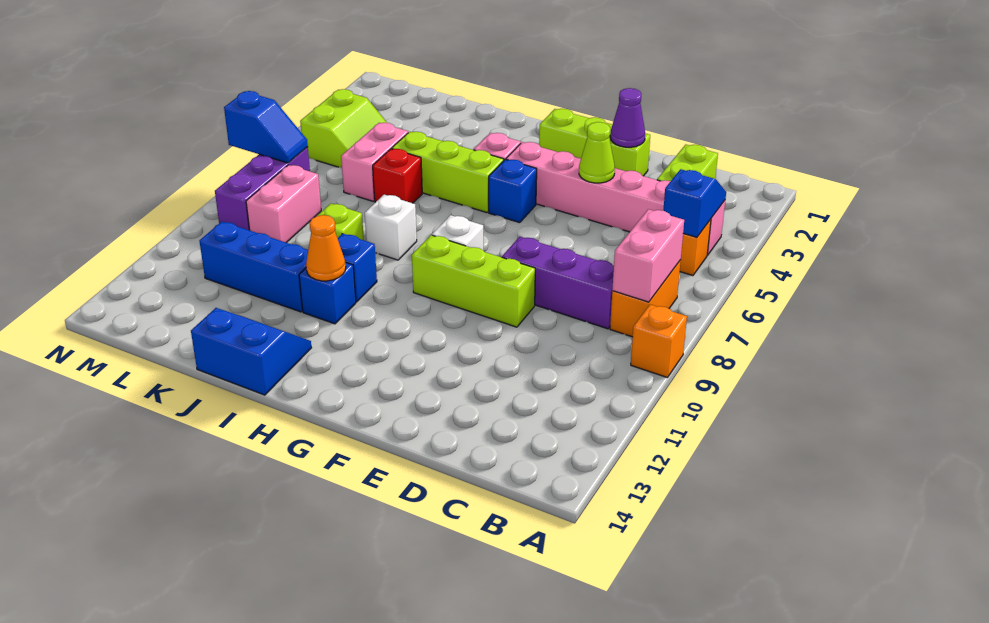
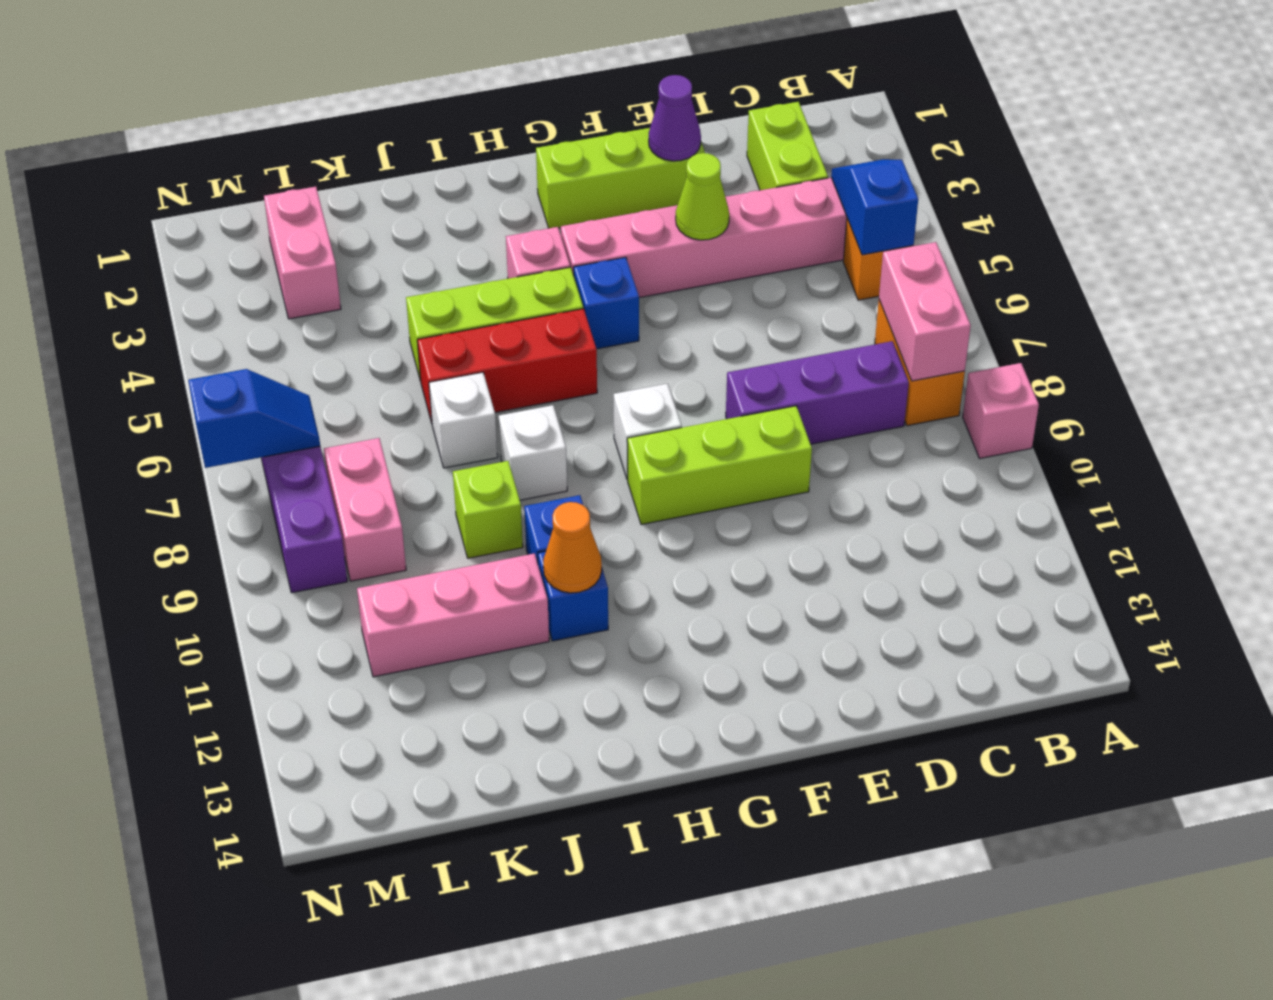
orange 1x1 brick [631,305,687,378] -> pink 1x1 brick [963,363,1039,459]
blue 2x2 slope [191,308,311,395] -> none
red 1x1 brick [373,149,422,203] -> red 1x3 brick [417,309,597,423]
none -> white 1x1 brick [429,372,498,468]
blue 1x3 brick [200,221,308,312] -> pink 1x3 brick [357,553,549,677]
pink 1x2 brick [341,123,408,201] -> pink 1x2 brick moved to [264,187,341,319]
lime 2x2 slope [300,89,387,168] -> none

